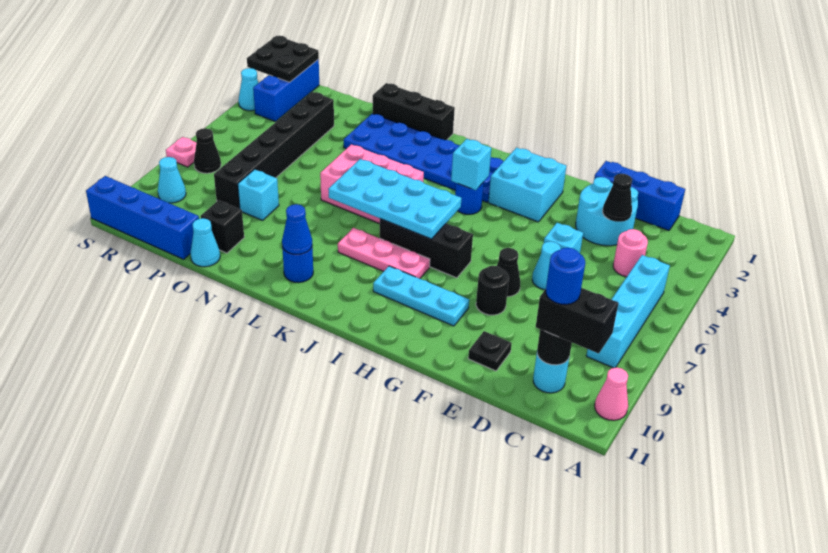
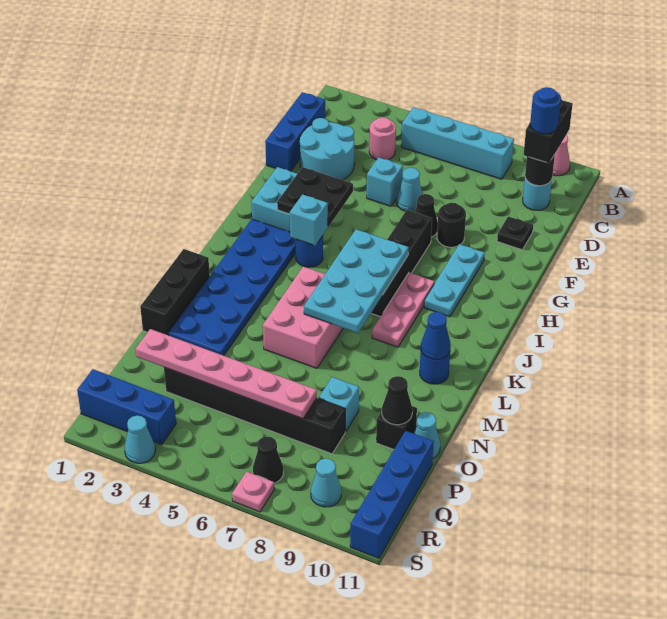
black 1x1 cone [603,174,632,222] -> black 1x1 cone moved to [382,376,412,425]
black 1x3 brick [380,219,473,278] -> black 1x4 brick [371,210,432,317]
none -> pink 1x6 plate [136,329,317,419]
black 2x2 plate [247,36,319,82] -> black 2x2 plate moved to [277,167,353,227]

